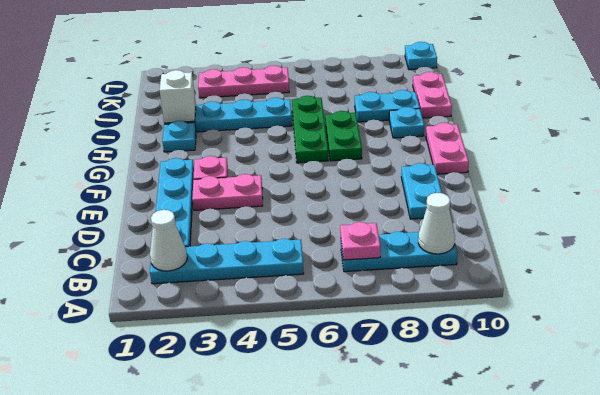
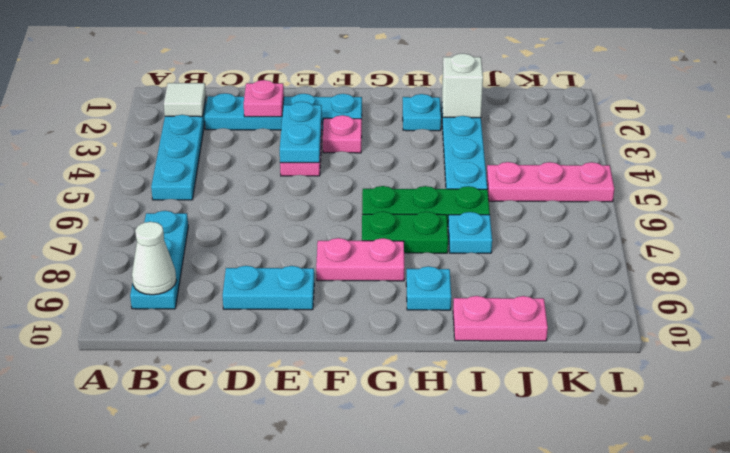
white 1x1 cone [150,210,187,271] -> white 1x1 tile [164,83,206,117]
pink 1x1 plate [340,222,380,260] -> pink 1x1 plate moved to [244,80,284,117]
pink 1x2 plate [426,123,469,174] -> pink 1x2 plate moved to [316,238,404,281]
cyan 1x2 plate [355,90,420,122] -> cyan 1x2 plate moved to [280,102,322,163]
pink 1x3 plate [198,66,289,98] -> pink 1x3 plate turned to [487,162,614,202]
cyan 1x1 plate [405,42,437,70] -> cyan 1x1 plate moved to [448,212,492,253]

